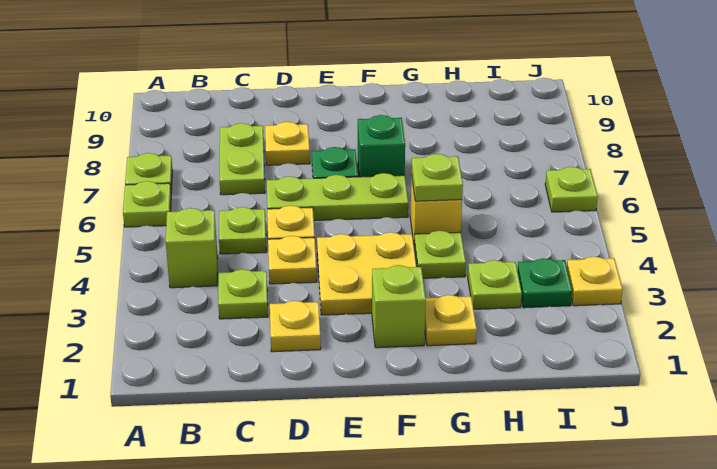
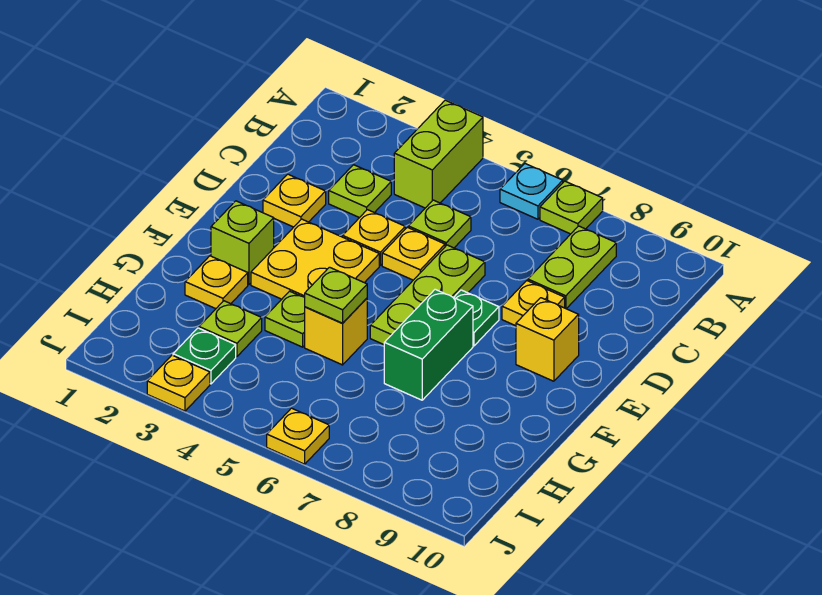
lime 1x1 plate [123,181,171,227] -> cyan 1x1 plate [500,164,563,219]
lime 1x1 brick [166,208,218,288] -> lime 1x2 brick [394,100,483,208]
lime 1x2 plate [219,123,265,195] -> lime 1x2 plate turned to [528,226,616,309]
none -> yellow 1x1 brick [516,298,579,381]
green 1x1 brick [358,115,405,177] -> green 1x2 brick [384,289,473,400]
lime 1x1 plate [545,167,598,212] -> yellow 1x1 plate [267,408,329,464]

